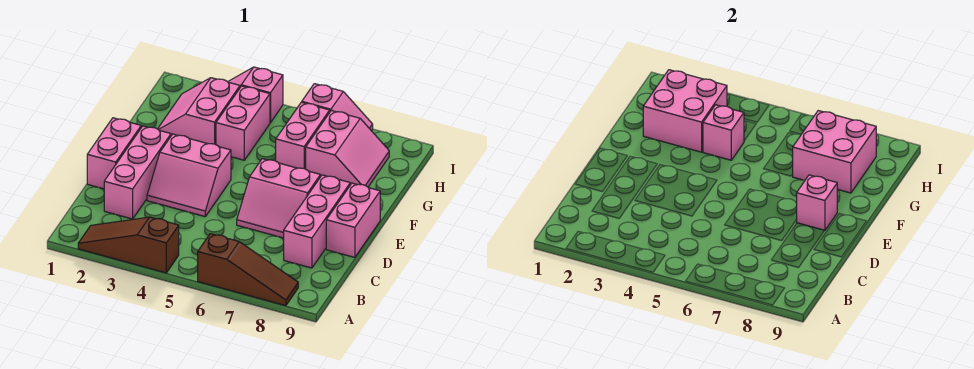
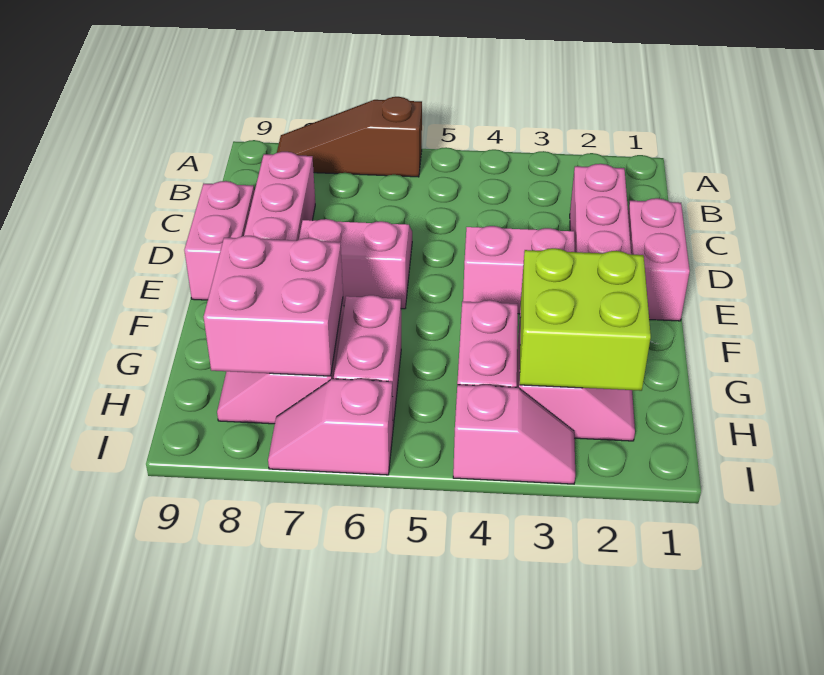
brown 1x3 slope [78,217,179,273] -> none
pink 1x1 brick [797,175,837,231] -> none
pink 2x2 brick [643,70,727,152] -> lime 2x2 brick [520,248,651,391]
pink 1x1 brick [703,105,744,160] -> none

